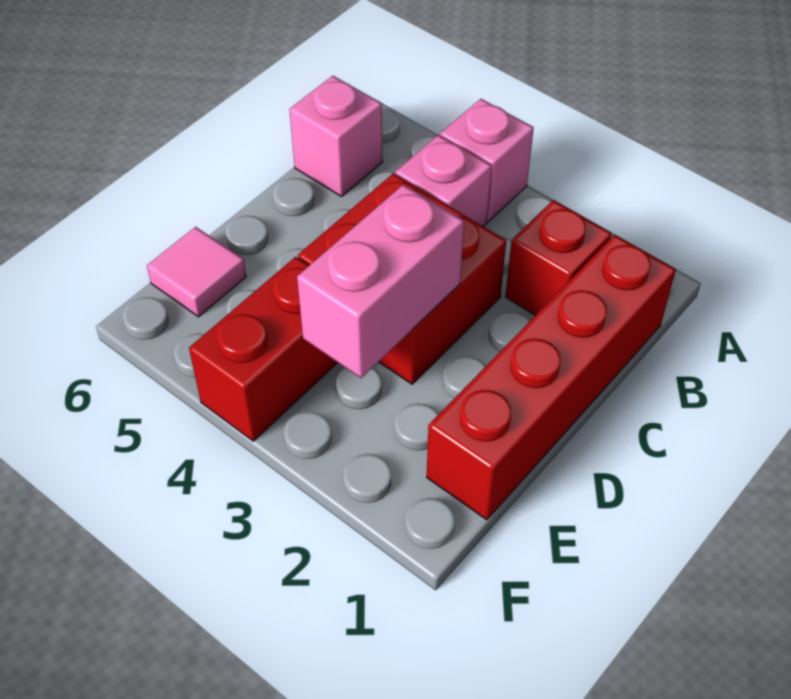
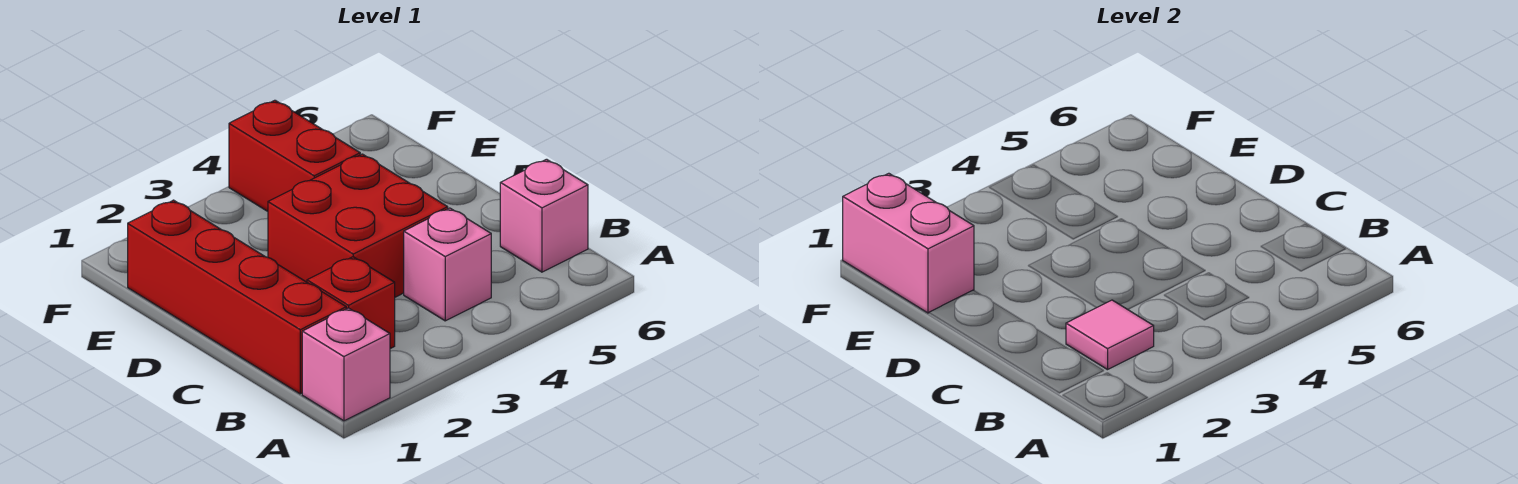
pink 1x1 brick [440,99,534,221] -> pink 1x1 brick moved to [302,308,390,421]
pink 1x2 brick [297,185,464,378] -> pink 1x2 brick moved to [843,173,974,313]
pink 1x1 tile [147,227,246,317] -> pink 1x1 tile moved to [1066,300,1154,370]

